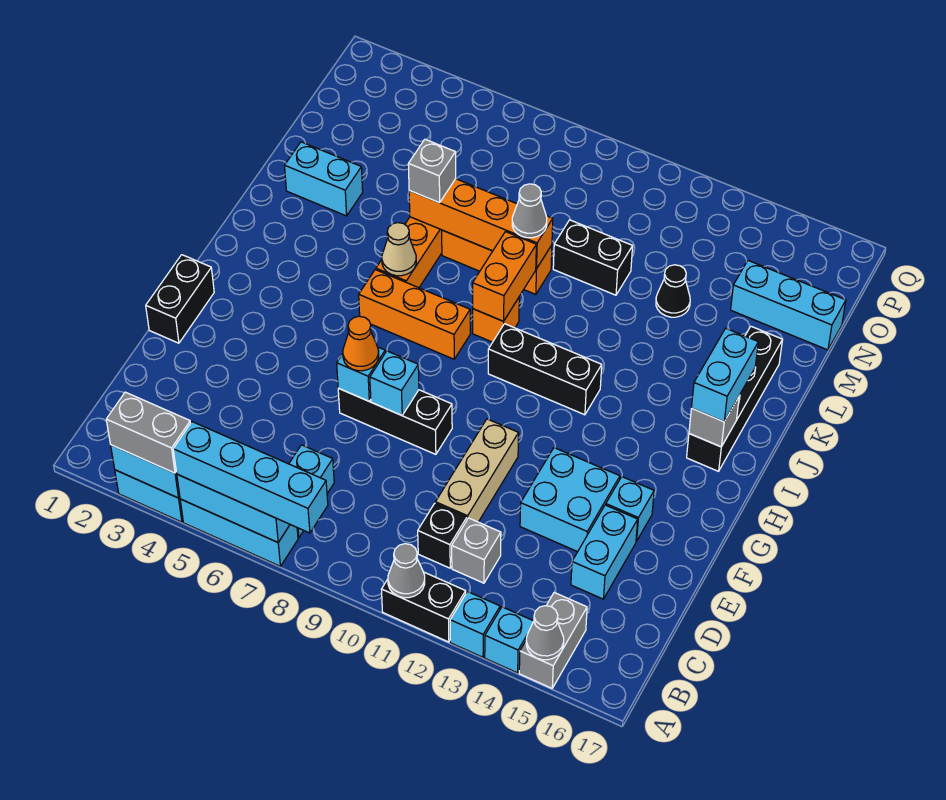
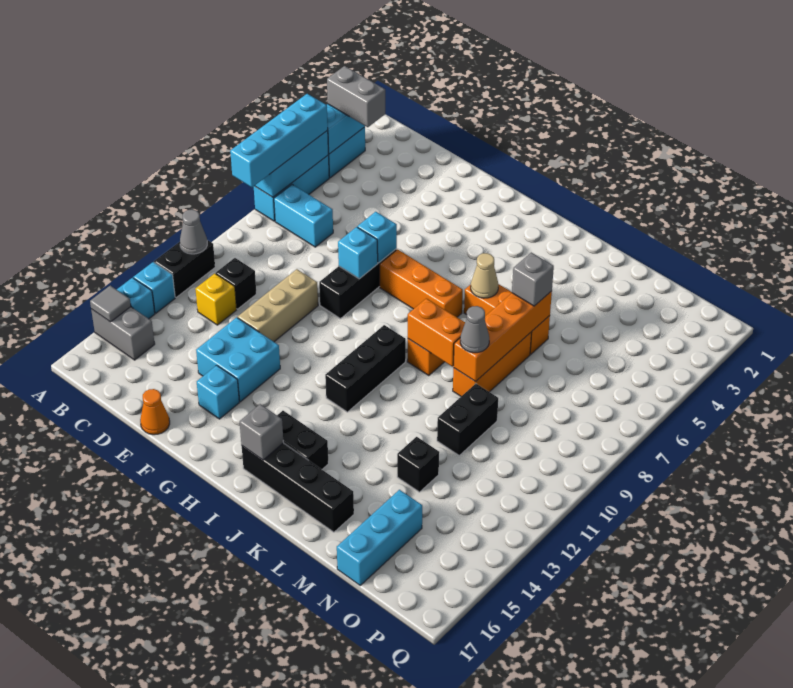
grey 1x2 brick [106,392,190,473] -> grey 1x2 brick turned to [327,66,385,127]
grey 1x1 cone [526,606,564,660] -> grey 1x1 tile [90,286,131,322]
grey 1x1 brick [452,518,501,583] -> yellow 1x1 brick [195,273,237,325]
tan 1x3 brick [435,419,519,522] -> tan 1x3 brick turned to [238,269,318,342]
cyan 1x2 brick [571,505,638,599] -> none
black 1x2 brick [146,255,214,343] -> black 1x2 brick moved to [277,411,328,469]
orange 1x1 cone [343,316,379,371] -> orange 1x1 cone moved to [140,389,170,435]
orange 1x3 brick [359,270,470,359] -> orange 1x3 brick turned to [380,249,463,317]
cyan 1x2 brick [692,328,758,422] -> none
cyan 1x2 brick [285,142,363,216] -> none
black 1x1 cone [656,265,690,317] -> black 1x1 brick [397,437,439,492]

